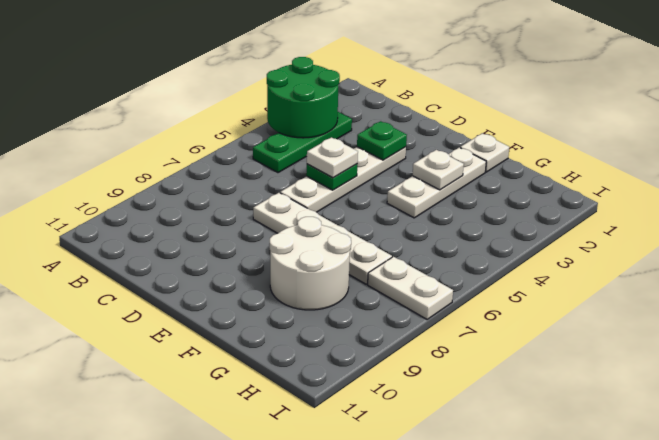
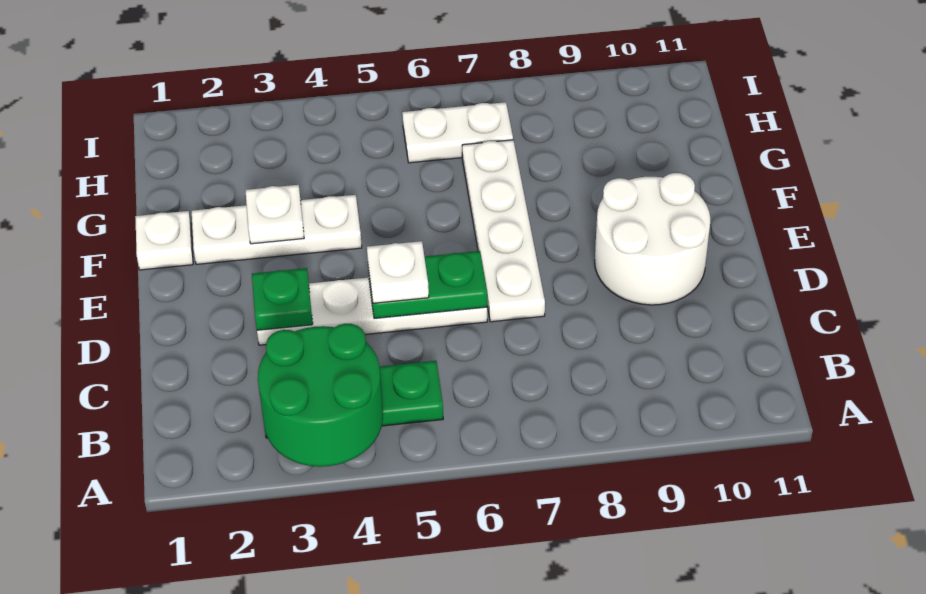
green 1x1 plate [306,164,357,190] -> green 1x2 plate [368,251,487,319]
white 2x2 round brick [270,217,351,310] -> white 2x2 round brick moved to [595,173,710,305]
white 1x2 plate [368,257,453,319] -> white 1x2 plate turned to [402,102,513,163]

